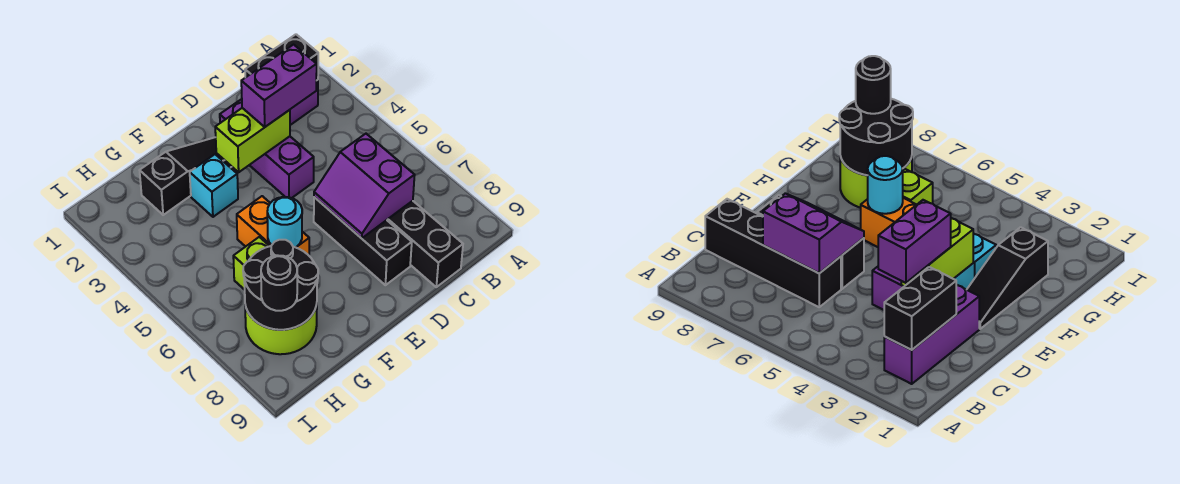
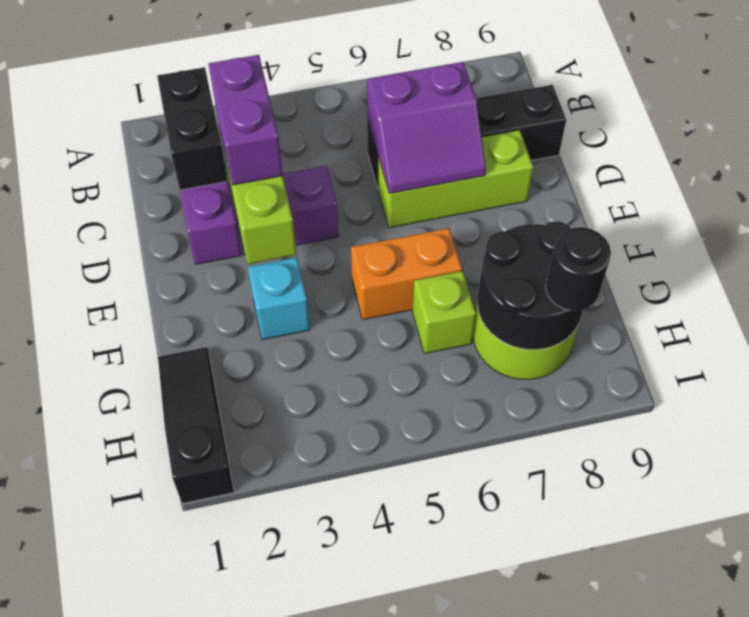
black 1x3 brick [314,197,412,285] -> lime 1x3 brick [378,130,533,228]
black 1x3 slope [140,137,232,215] -> black 1x3 slope moved to [158,347,234,504]
cyan 1x1 round brick [267,197,302,247] -> none

